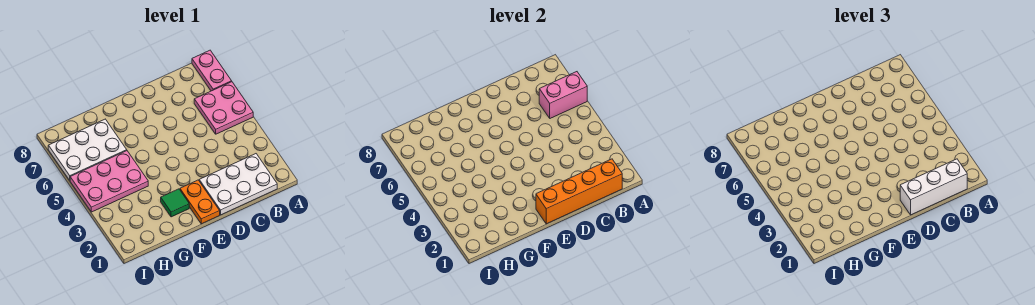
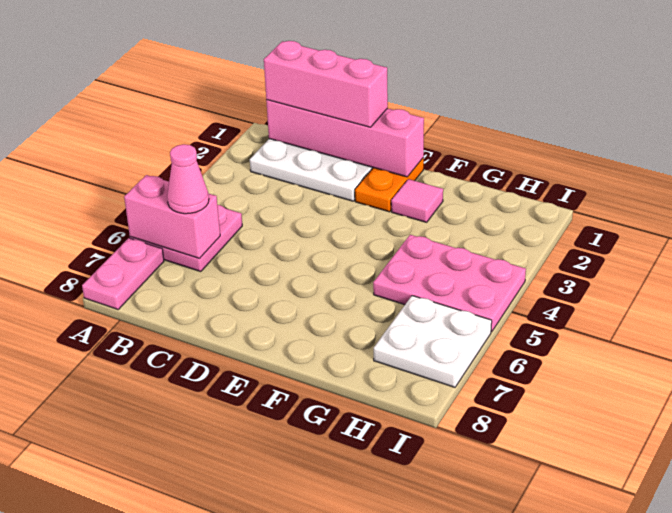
orange 1x4 brick [536,159,622,224] -> pink 1x4 brick [266,100,424,177]
white 1x3 brick [900,159,967,215] -> pink 1x3 brick [264,41,388,127]
none -> pink 1x1 cone [167,144,209,214]
green 1x1 tile [161,189,189,217] -> pink 1x1 tile [391,179,443,222]
white 2x3 plate [48,119,127,180] -> white 2x2 plate [374,296,492,387]

